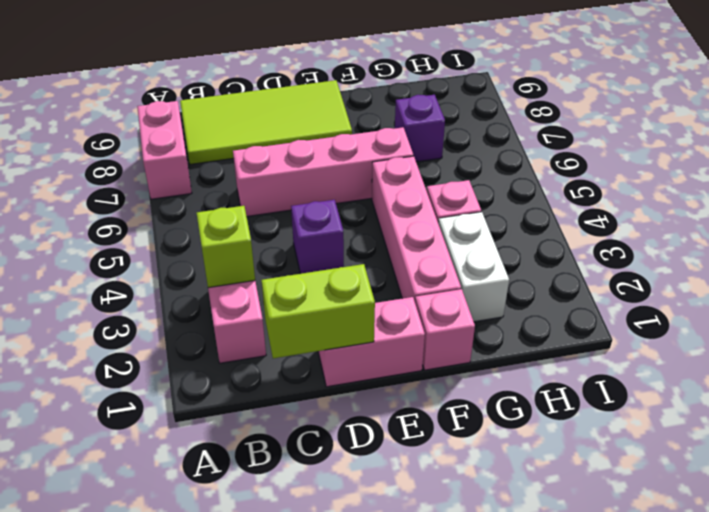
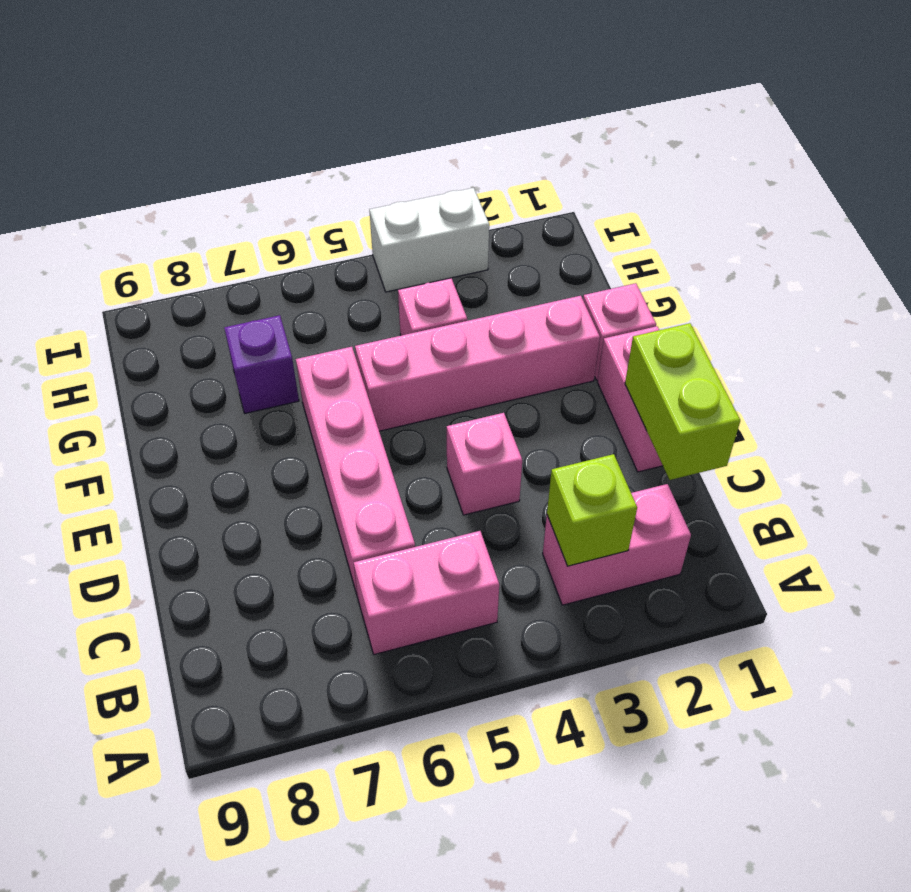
pink 1x2 brick [137,101,192,199] -> pink 1x2 brick moved to [354,531,499,655]
lime 2x4 tile [180,80,352,164] -> none
purple 1x1 brick [291,200,344,274] -> pink 1x1 brick [447,413,522,515]
white 1x2 brick [438,212,509,322] -> white 1x2 brick moved to [369,188,489,292]

